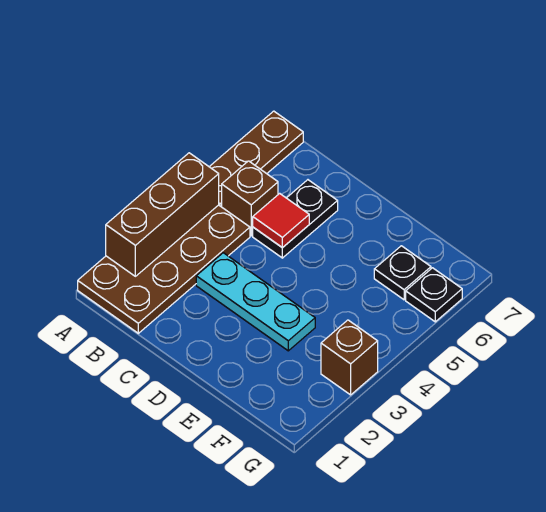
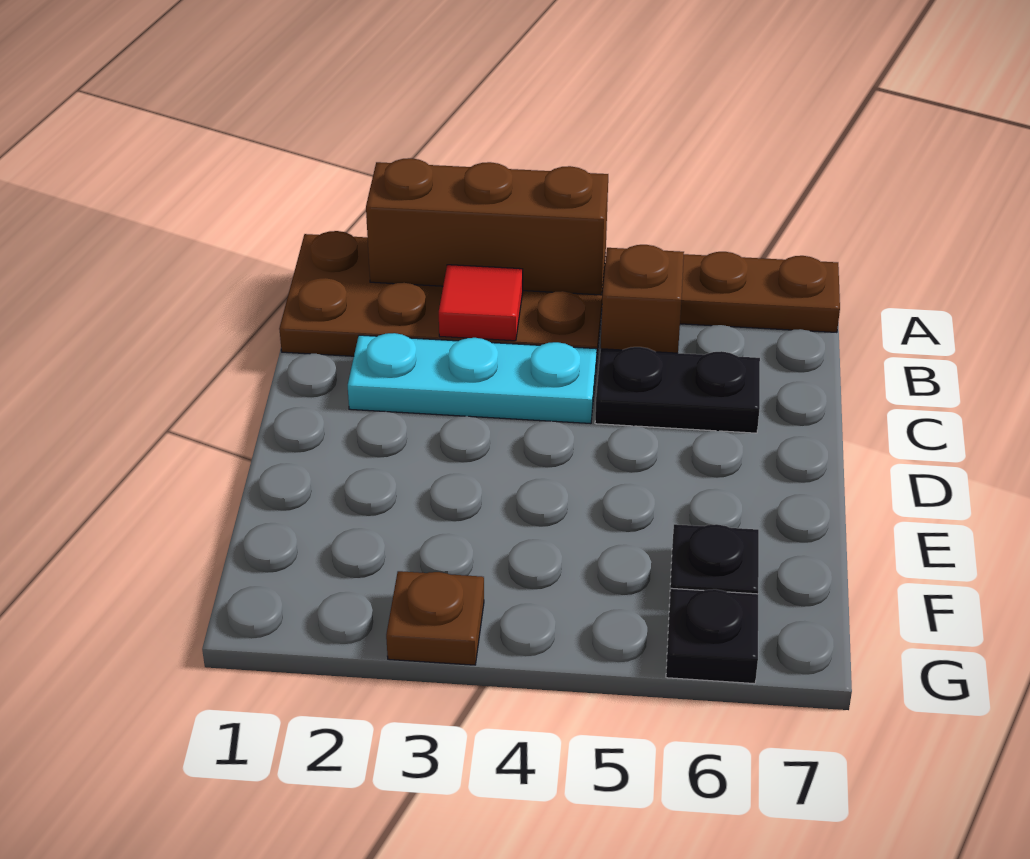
cyan 1x3 plate [196,253,315,351] -> cyan 1x3 plate turned to [348,333,597,423]
red 1x1 tile [253,193,309,248] -> red 1x1 tile moved to [439,265,523,341]
brown 1x1 brick [321,320,378,395] -> brown 1x1 plate [386,571,484,665]

